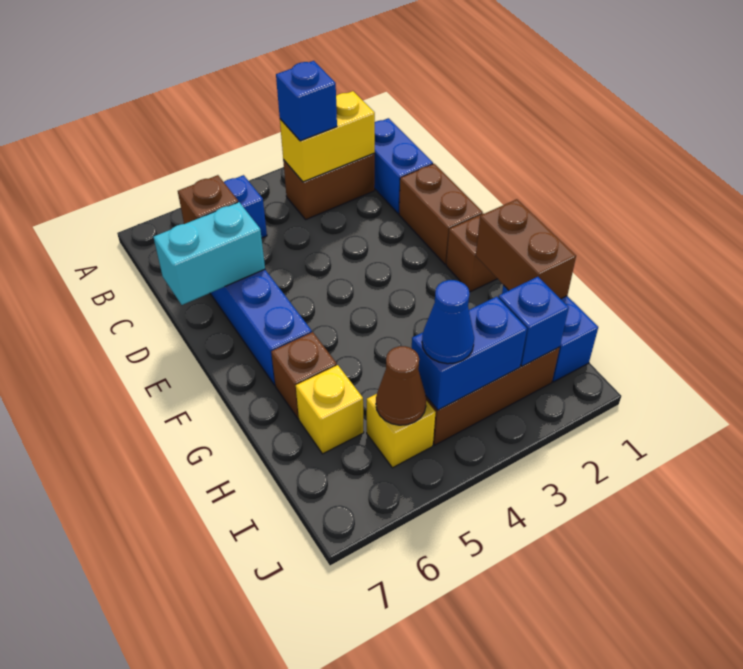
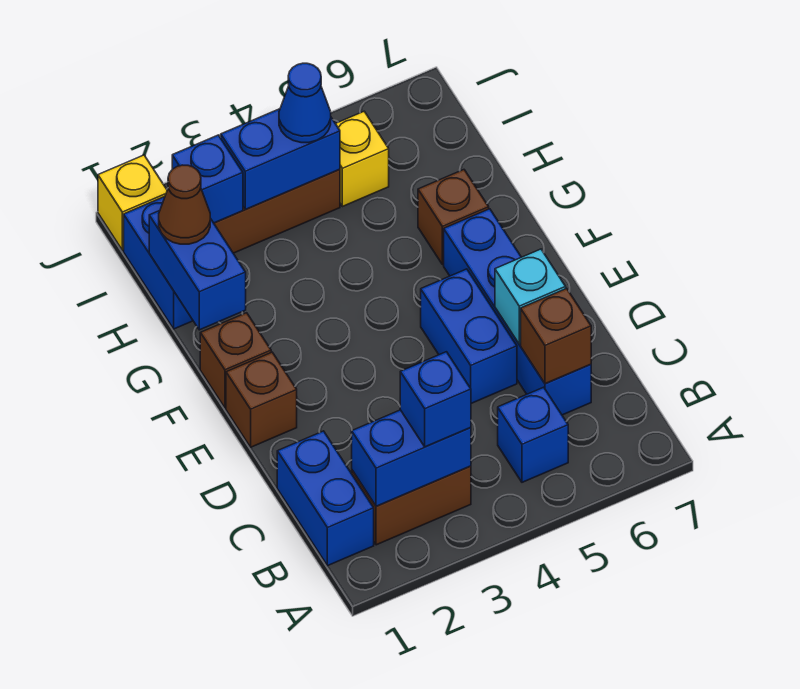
yellow 1x2 brick [280,91,375,182] -> blue 1x2 brick [352,410,471,506]
brown 1x2 brick [399,164,483,265] -> brown 1x1 brick [226,352,297,447]
none -> blue 1x2 brick [421,269,517,404]
cyan 1x2 brick [153,202,265,305] -> cyan 1x1 brick [495,249,566,344]
brown 1x2 brick [476,199,576,299] -> blue 1x2 brick [149,211,246,330]
yellow 1x1 brick [296,365,364,454] -> yellow 1x1 brick moved to [98,155,167,250]
brown 1x1 cone [376,346,426,425] -> brown 1x1 cone moved to [159,165,210,244]

